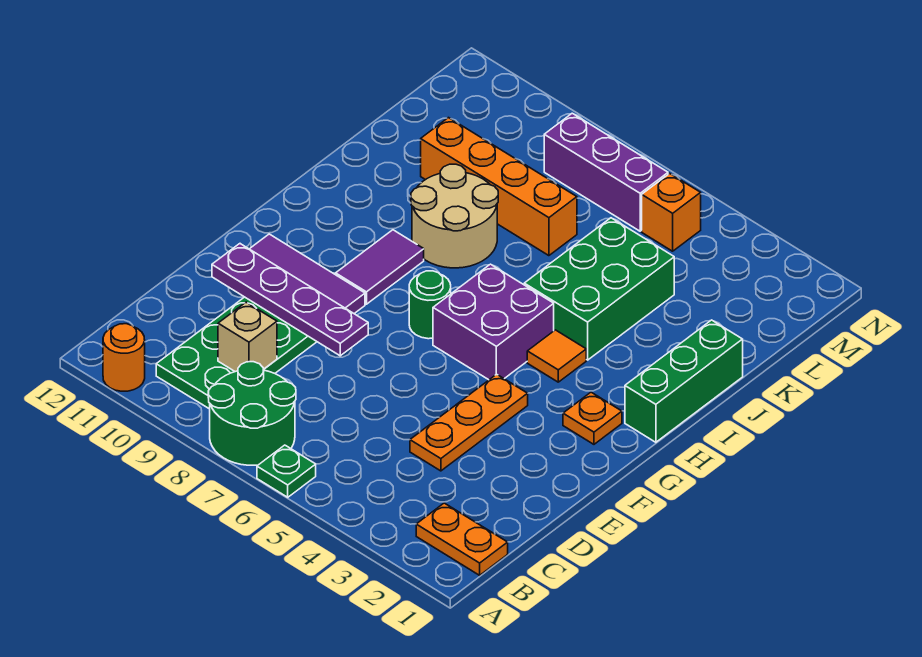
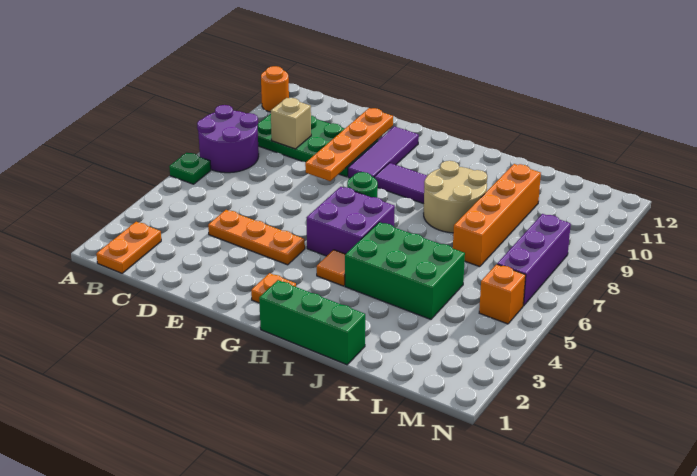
green 2x2 round brick [208,362,296,465] -> purple 2x2 round brick [197,105,259,173]
purple 1x4 plate [212,244,368,356] -> orange 1x4 plate [305,108,393,181]

